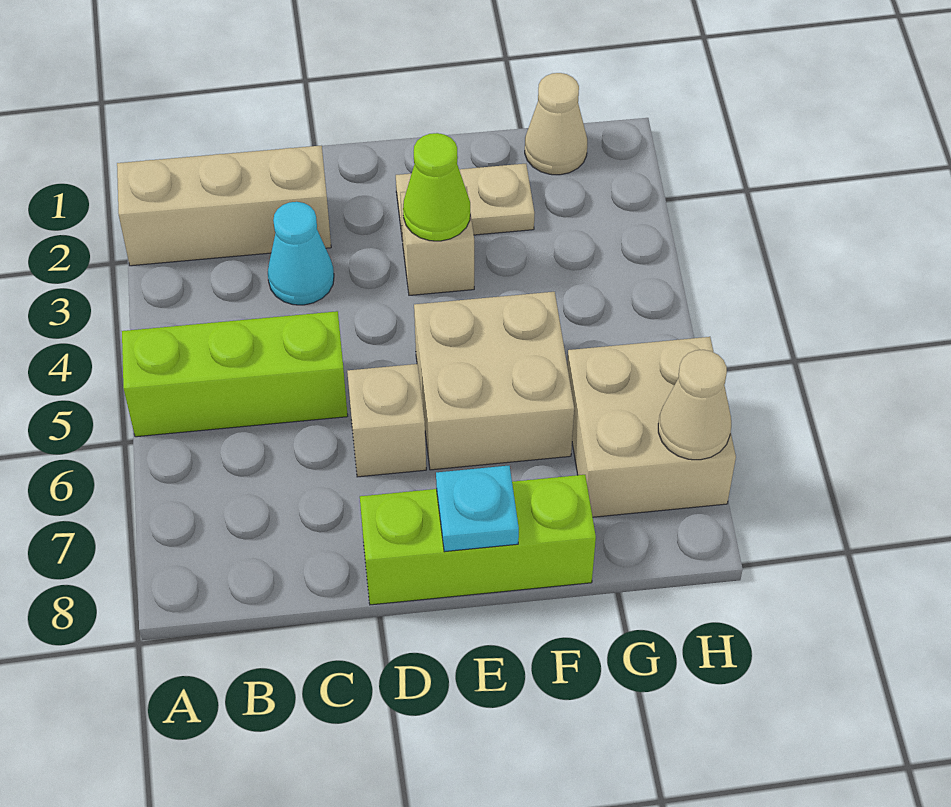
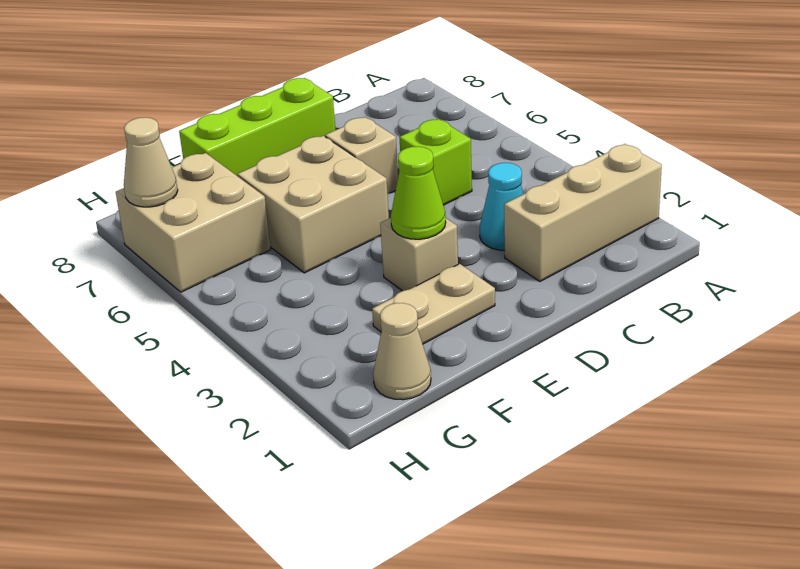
lime 1x3 brick [122,311,348,437] -> lime 1x1 brick [399,119,472,205]
cyan 1x1 plate [436,466,519,552] -> none

